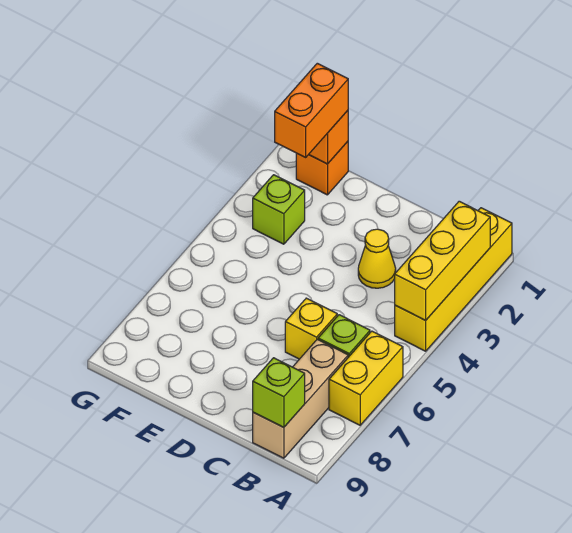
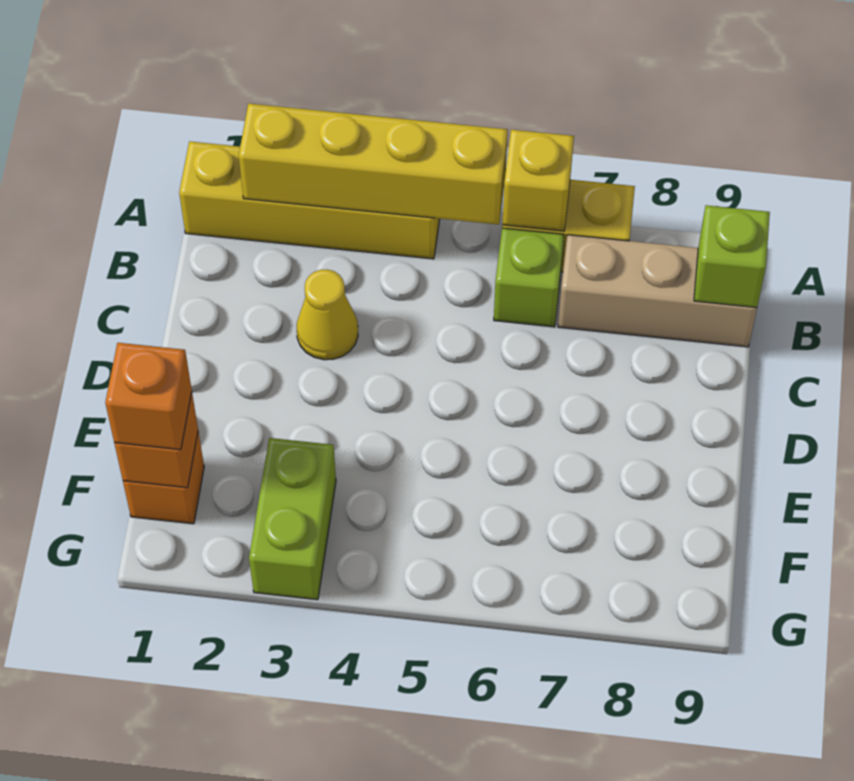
yellow 1x3 brick [395,201,490,320] -> yellow 1x4 brick [239,104,508,225]
yellow 1x1 brick [285,298,337,359] -> yellow 1x1 brick moved to [502,130,574,231]
orange 1x2 brick [275,63,348,157] -> orange 1x1 brick [105,343,192,450]
lime 1x1 brick [253,175,305,244] -> lime 1x2 brick [249,438,336,600]

